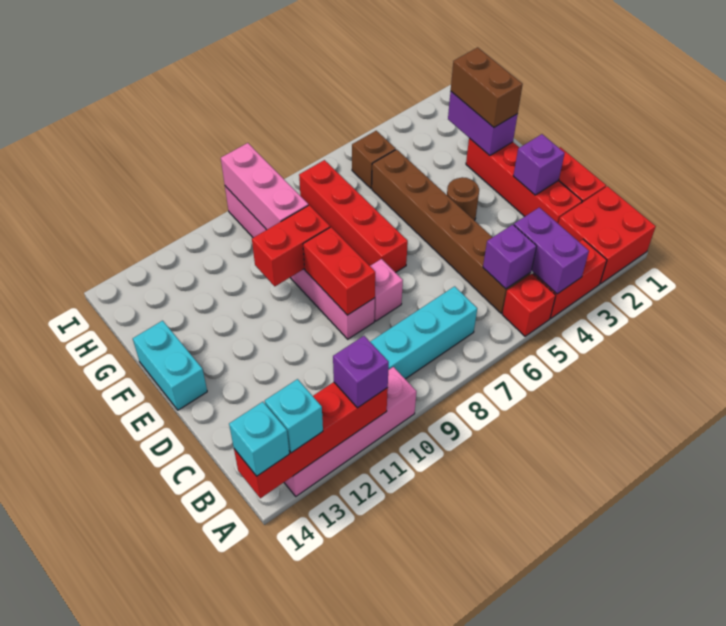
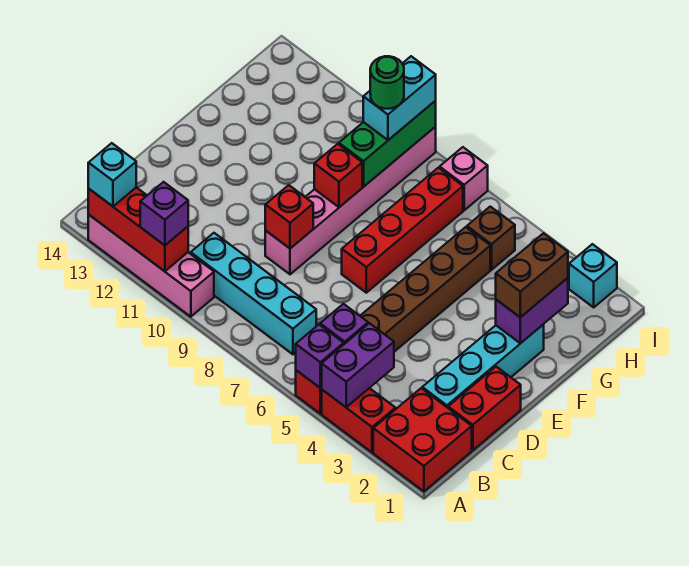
red 1x4 brick [234,382,388,498] -> red 1x3 brick [88,187,188,271]
cyan 1x1 brick [229,402,289,476] -> cyan 1x1 brick moved to [569,244,617,307]
red 1x4 brick [466,138,582,224] -> cyan 1x4 brick [422,324,544,408]
purple 1x1 brick [513,134,565,195] -> purple 1x1 brick moved to [296,325,344,388]
pink 1x1 brick [370,259,403,321] -> pink 1x1 brick moved to [440,147,488,210]
red 1x2 brick [303,227,375,315] -> red 1x1 brick [265,185,313,248]
brown 1x1 round brick [447,177,479,221] -> none
cyan 1x2 brick [133,321,207,410] -> cyan 1x2 brick moved to [363,56,436,140]
red 1x2 brick [252,205,330,286] -> red 1x1 brick [314,144,362,207]
pink 1x3 brick [221,143,308,230] -> green 1x3 brick [339,101,436,187]
none -> green 1x1 round brick [370,56,404,109]

